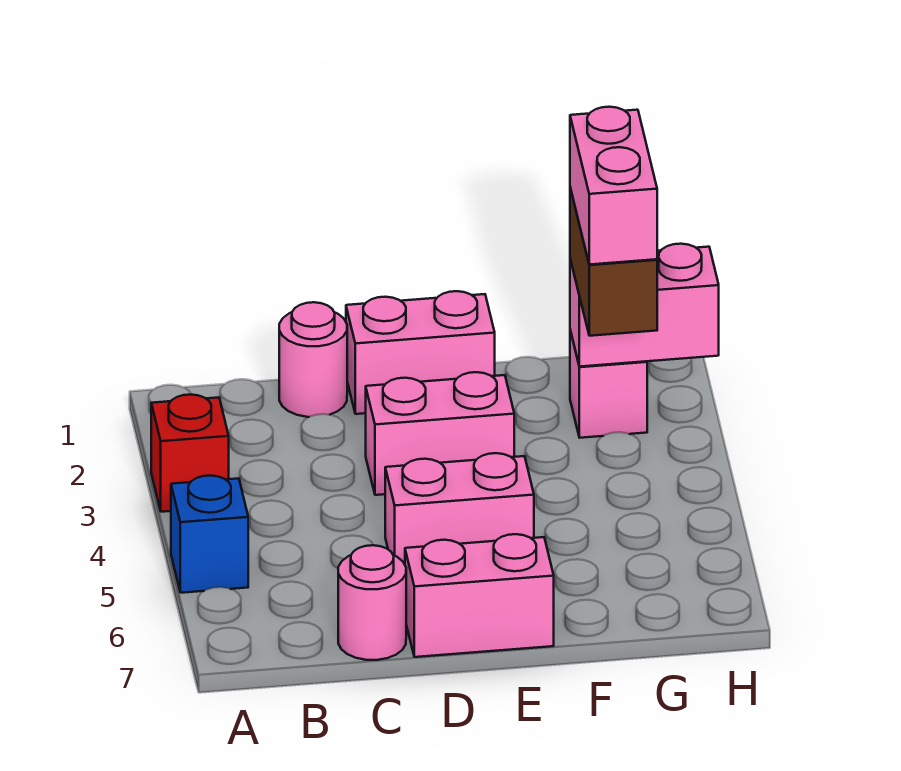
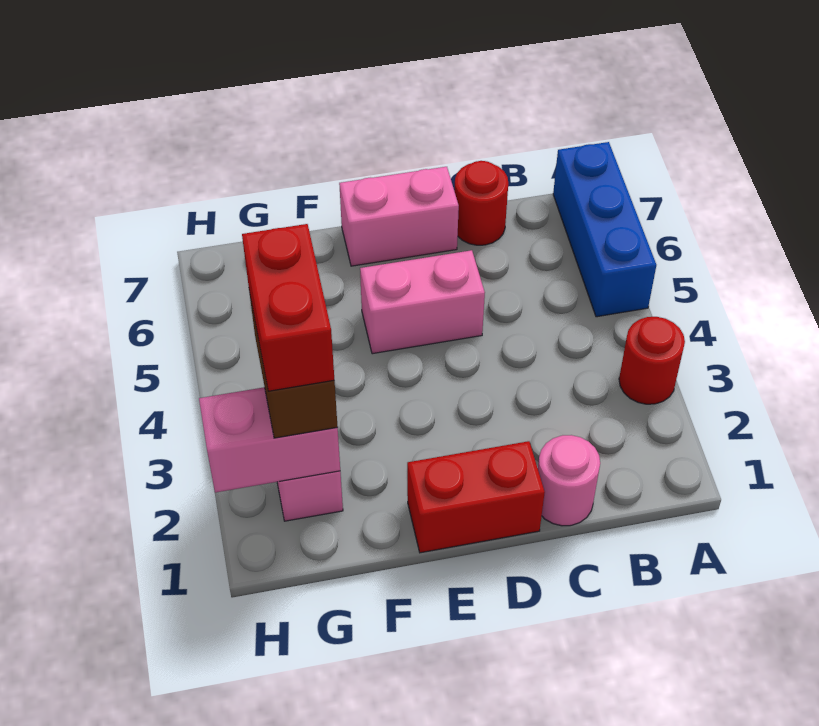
red 1x1 brick [151,395,229,512] -> red 1x1 round brick [619,317,685,404]
blue 1x1 brick [171,476,248,593] -> blue 1x3 brick [553,142,656,317]
pink 1x1 round brick [338,545,406,660] -> red 1x1 round brick [454,161,508,245]
pink 1x2 brick [346,291,495,414] -> red 1x2 brick [407,441,545,553]
pink 1x2 brick [366,372,514,495] -> none
pink 1x2 brick [570,107,657,265] -> red 1x2 brick [242,224,334,391]

